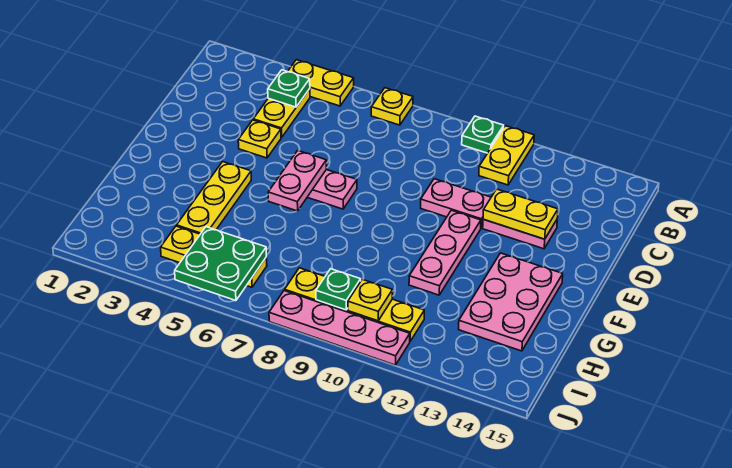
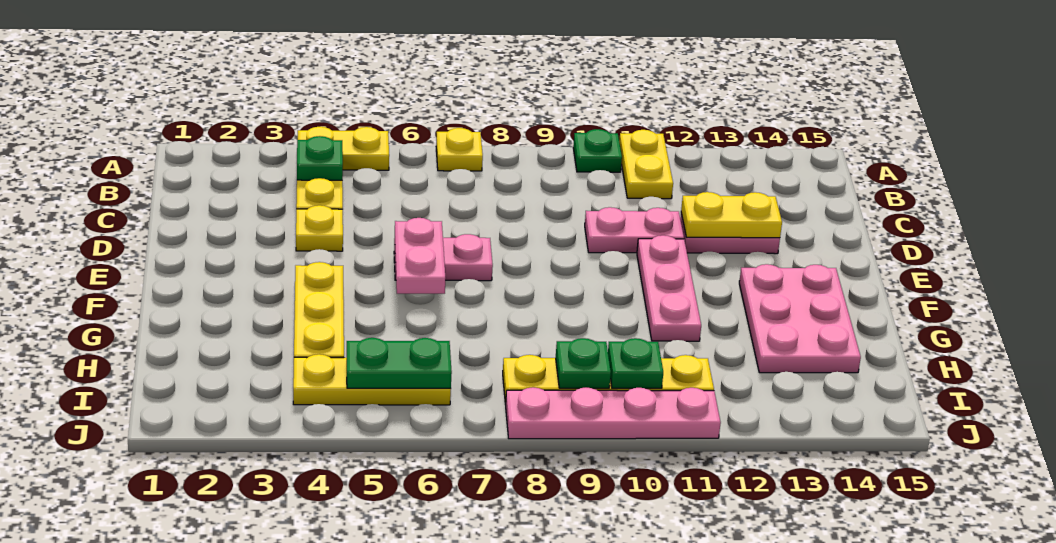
green 2x2 plate [175,227,267,301] -> green 1x2 plate [347,338,452,388]
yellow 1x1 plate [348,279,393,321] -> green 1x1 plate [608,338,663,388]

